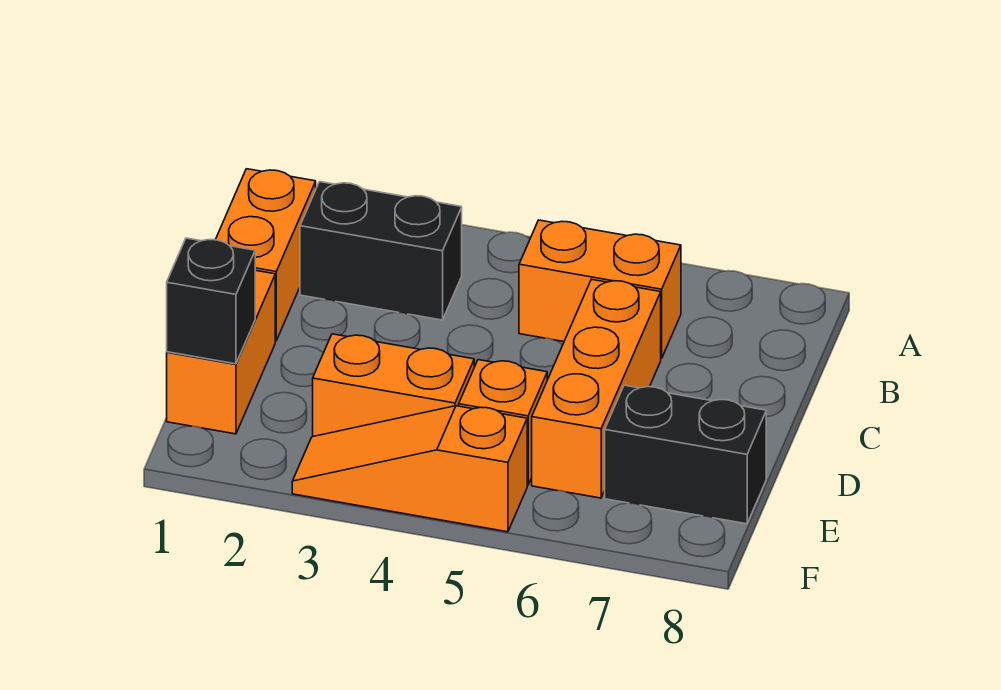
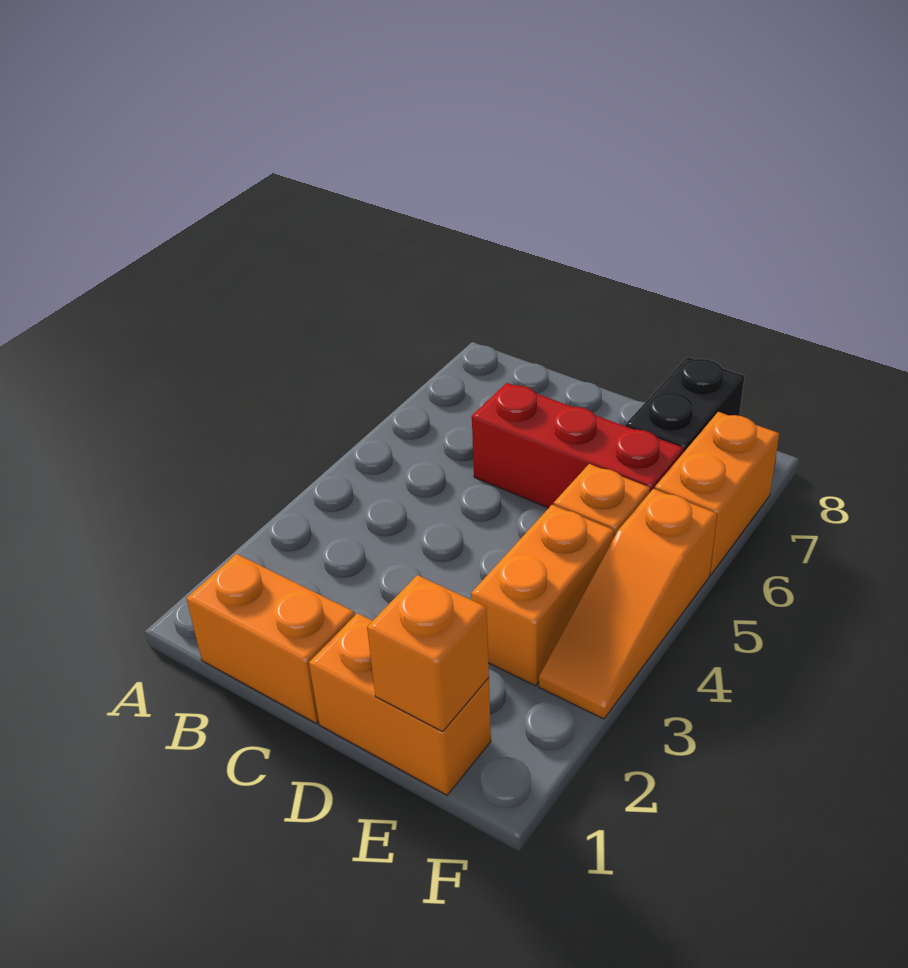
black 1x2 brick [300,182,462,320] -> none
orange 1x2 brick [519,220,681,359] -> orange 1x2 brick moved to [655,412,779,575]
orange 1x3 brick [532,279,661,498] -> red 1x3 brick [472,383,684,508]
black 1x1 brick [167,238,255,364] -> orange 1x1 brick [367,575,489,732]

